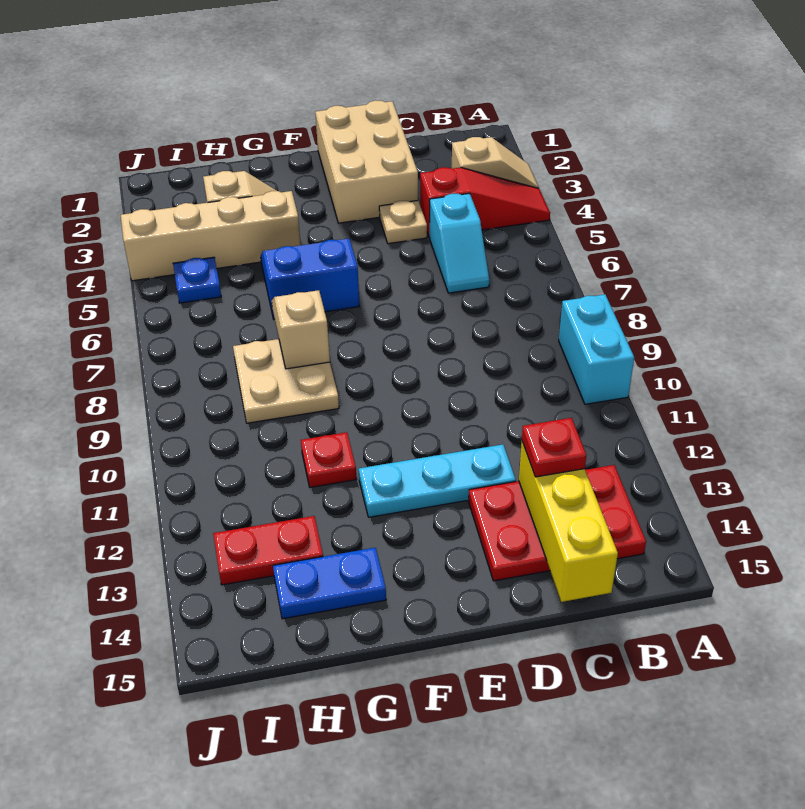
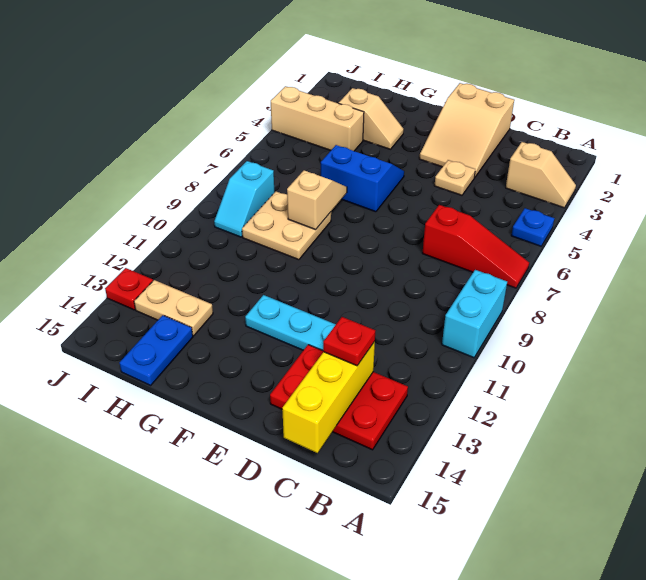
red 1x3 slope [420,167,550,238] -> red 1x3 slope moved to [422,205,529,288]
cyan 1x2 slope [430,193,489,293] -> cyan 1x2 slope moved to [214,161,275,237]
tan 2x3 brick [315,100,418,223] -> tan 2x3 slope [419,83,514,178]
tan 1x4 brick [121,191,301,281] -> tan 1x3 brick [271,86,364,151]
red 1x1 plate [301,432,356,487] -> red 1x1 plate moved to [105,268,153,310]
blue 1x2 plate [273,548,386,619] -> blue 1x2 plate turned to [120,315,193,385]
red 1x2 plate [213,516,323,585] -> tan 1x2 plate [134,280,213,336]
blue 1x1 plate [173,257,221,303] -> blue 1x1 plate moved to [511,208,554,246]

